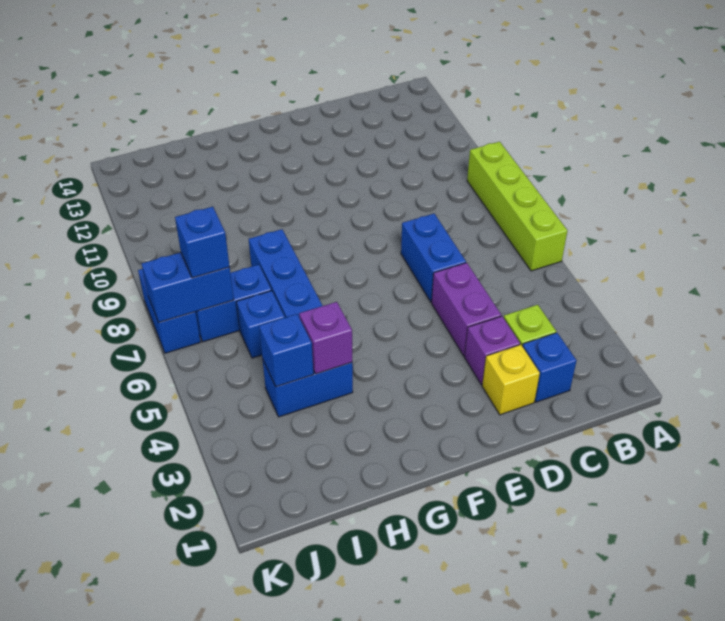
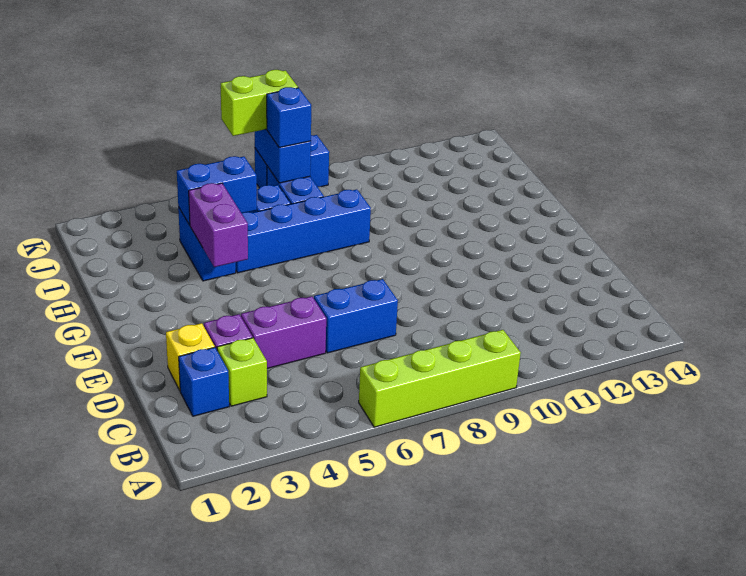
purple 1x1 brick [299,302,352,374] -> purple 1x2 brick [189,183,248,267]
blue 1x1 brick [259,314,313,387] -> blue 1x2 brick [177,156,257,225]
none -> lime 1x2 brick [221,70,298,136]

